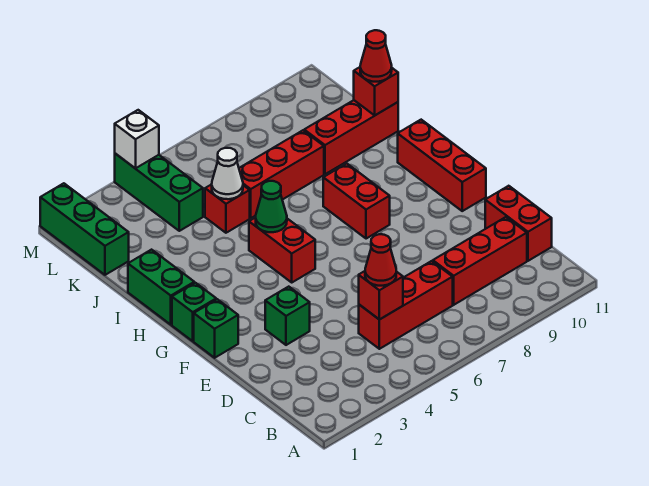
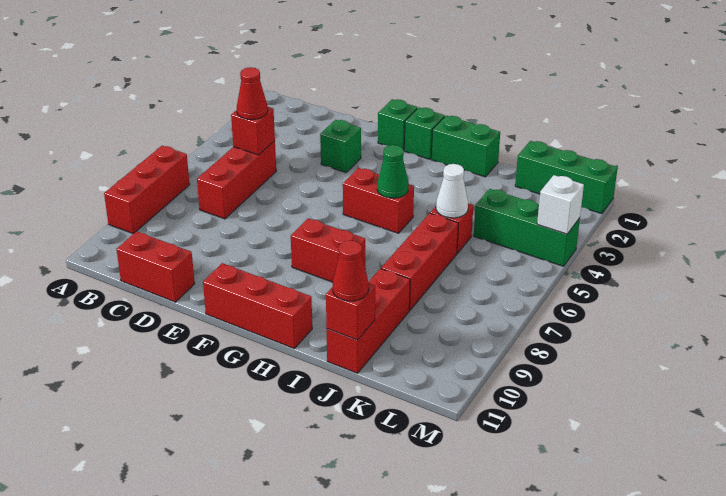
red 1x3 brick [433,217,527,305] -> red 1x3 brick moved to [104,146,190,234]

